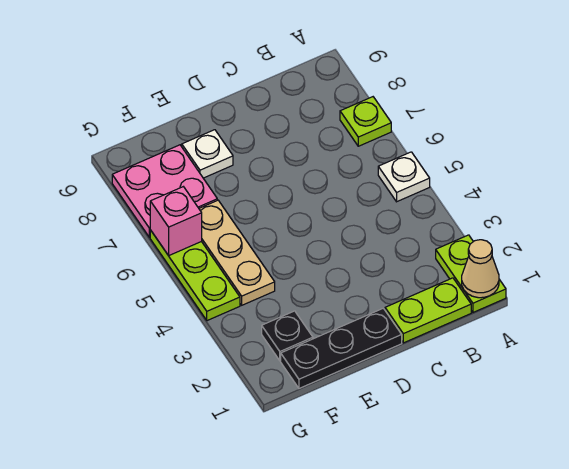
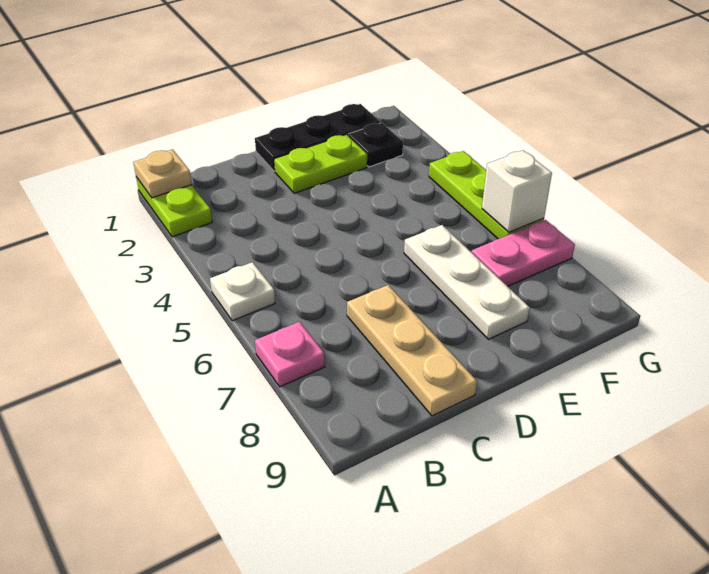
tan 1x1 cone [462,240,499,298] -> tan 1x1 plate [133,150,192,198]
lime 1x1 plate [340,97,391,146] -> pink 1x1 plate [255,322,325,387]
lime 1x2 plate [385,278,471,343] -> lime 1x2 plate moved to [274,135,367,193]
white 1x1 plate [182,130,233,178] -> white 1x3 plate [404,225,530,339]
tan 1x3 plate [199,200,275,305] -> tan 1x3 plate moved to [347,285,477,416]
pink 2x2 plate [112,145,217,238] -> pink 1x2 plate [472,220,575,286]
pink 1x1 brick [150,187,202,256] -> white 1x1 brick [482,150,552,232]

